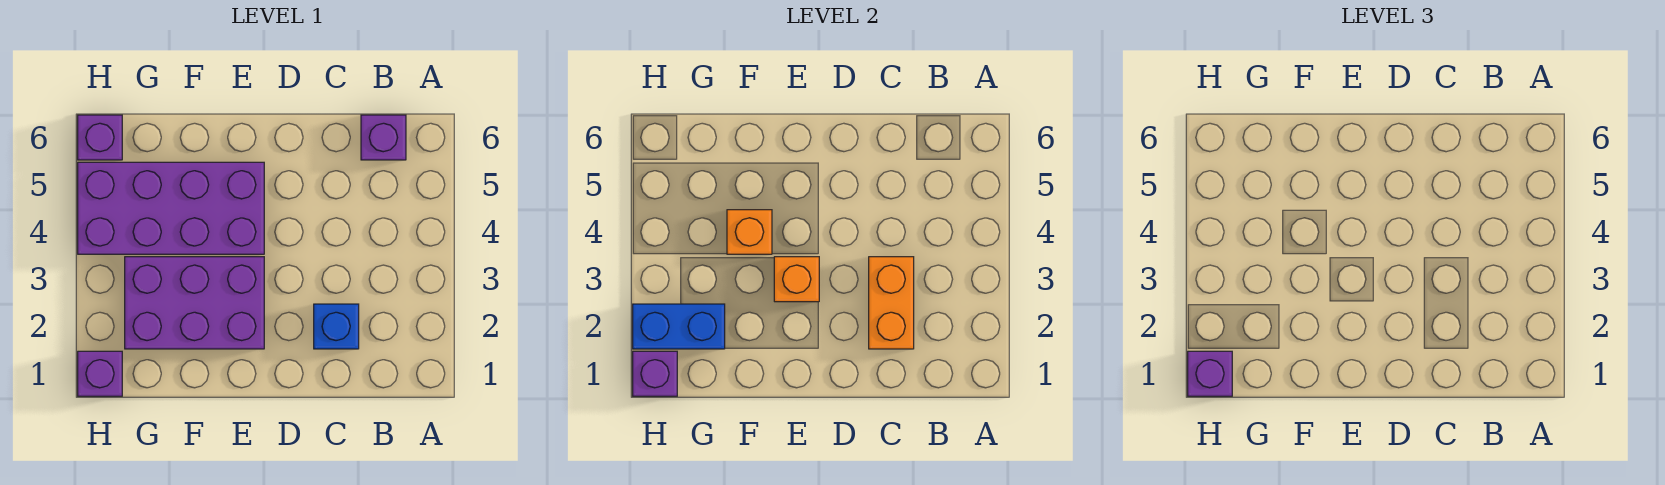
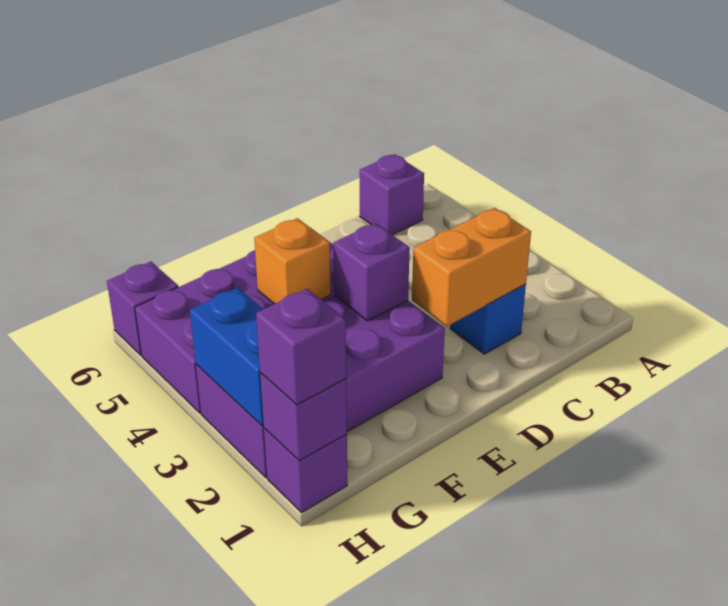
orange 1x2 brick [869,257,914,349] -> orange 1x2 brick turned to [412,208,531,326]
purple 2x3 brick [125,257,264,349] -> purple 2x4 brick [196,296,445,477]
orange 1x1 brick [774,257,819,302] -> purple 1x1 brick [333,223,410,321]
blue 1x2 brick [633,304,725,349] -> blue 1x2 brick turned to [190,288,264,426]

